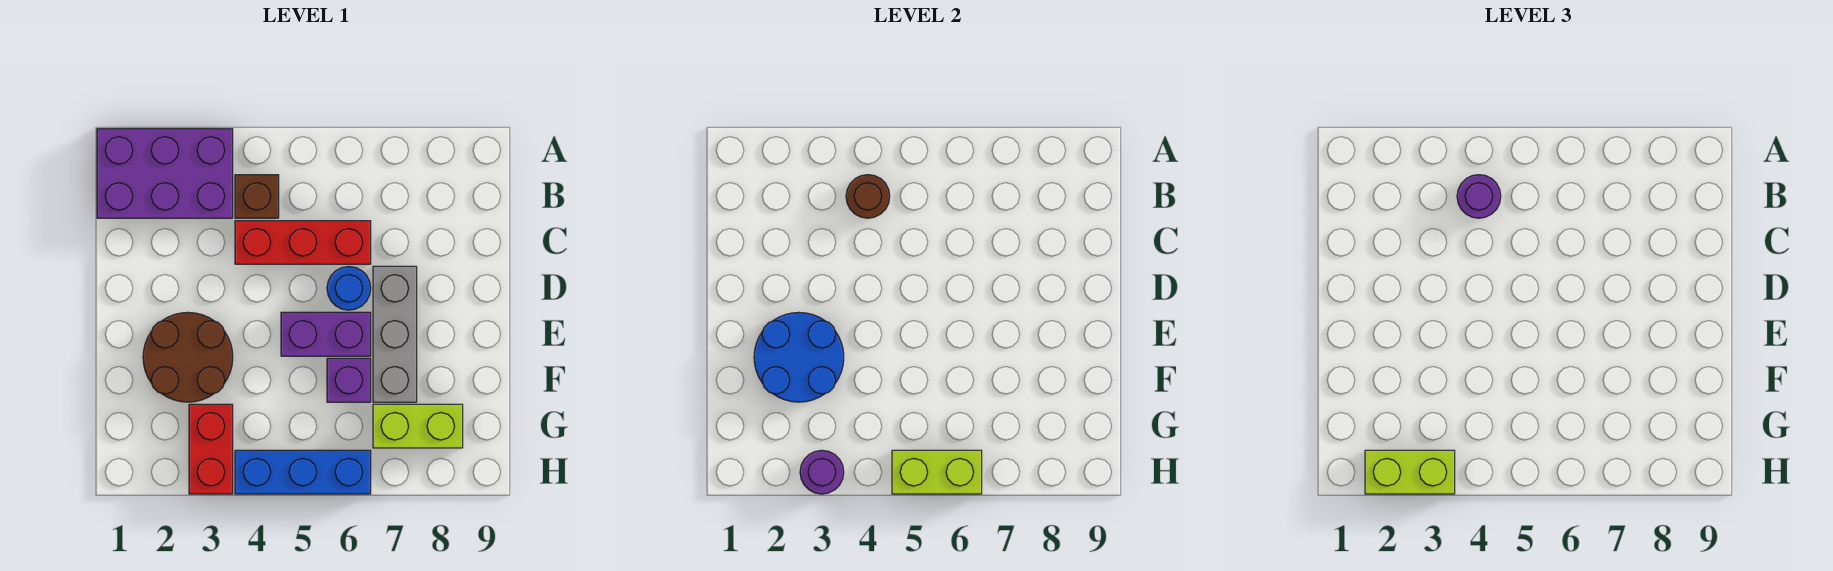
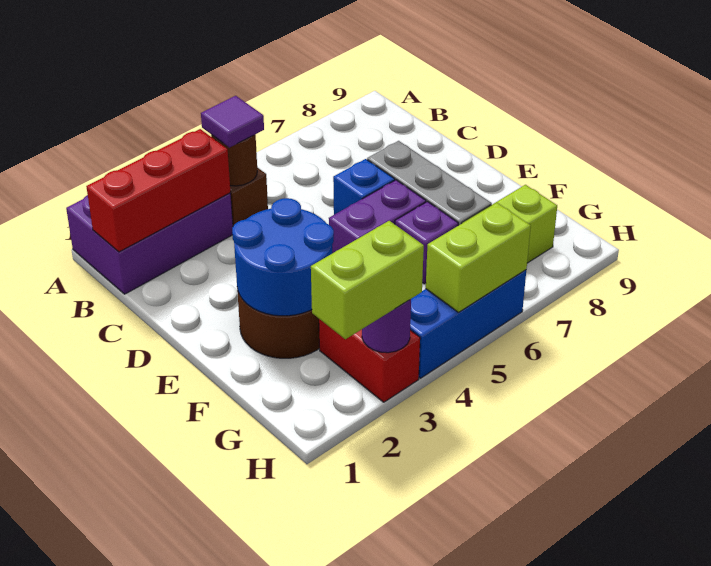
purple 1x1 round brick [1457,175,1501,218] -> purple 1x1 tile [201,96,264,147]
red 1x3 brick [235,221,371,264] -> red 1x3 brick moved to [86,129,231,252]
blue 1x1 round brick [327,267,371,310] -> blue 1x1 brick [333,159,395,215]

